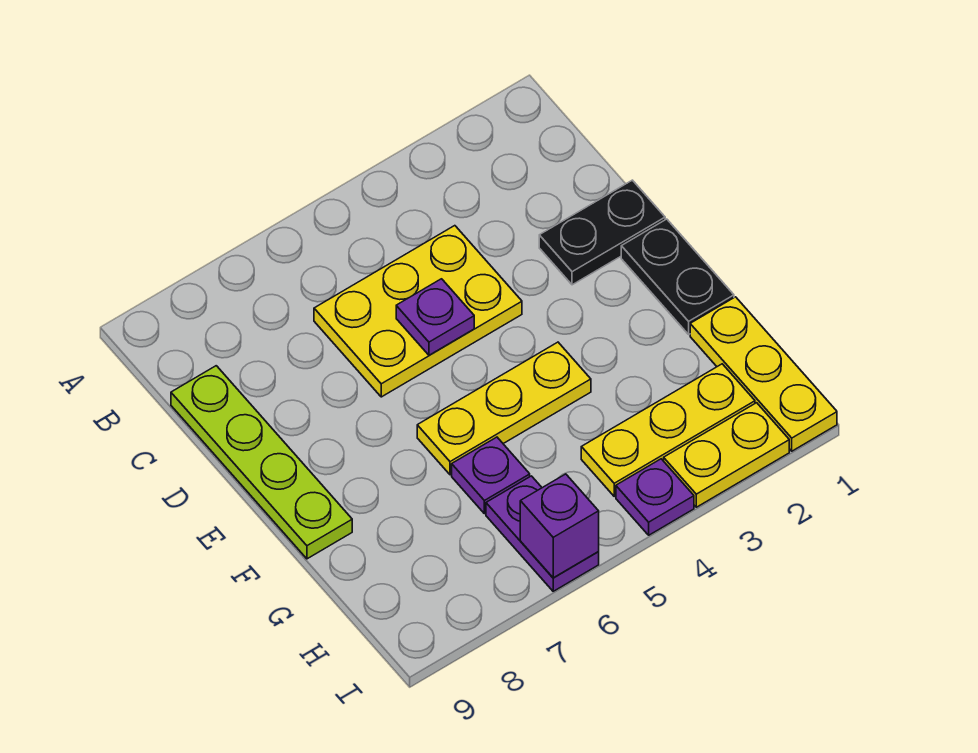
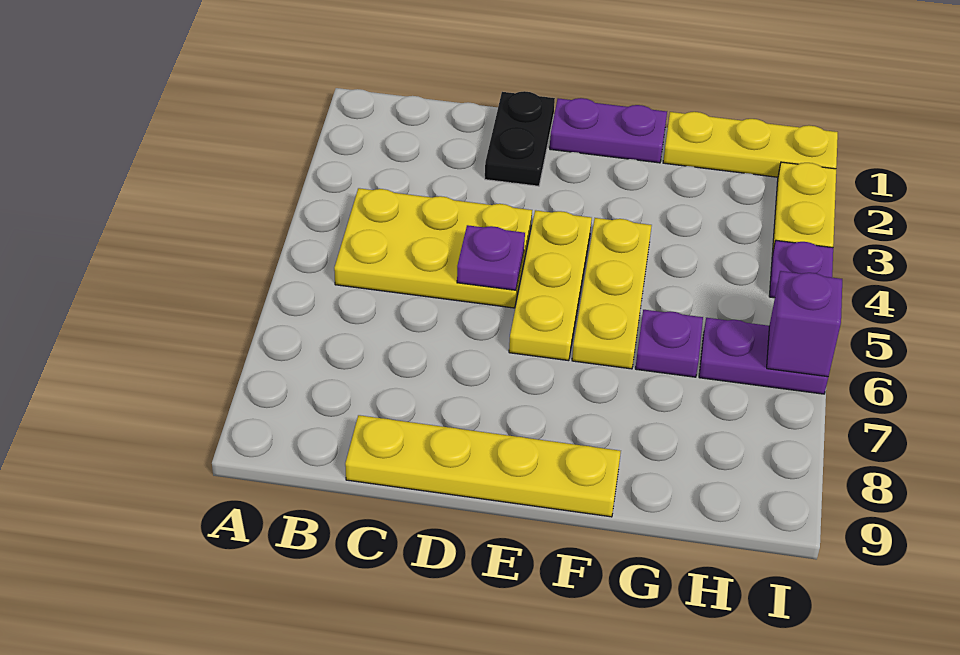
yellow 2x3 plate [314,226,522,397] -> yellow 2x3 plate turned to [334,188,532,308]
lime 1x4 plate [171,366,352,559] -> yellow 1x4 plate [345,415,621,517]
black 1x2 plate [621,219,734,334] -> purple 1x2 plate [550,98,667,163]
yellow 1x3 plate [581,364,755,496] -> yellow 1x3 plate moved to [509,210,592,361]

